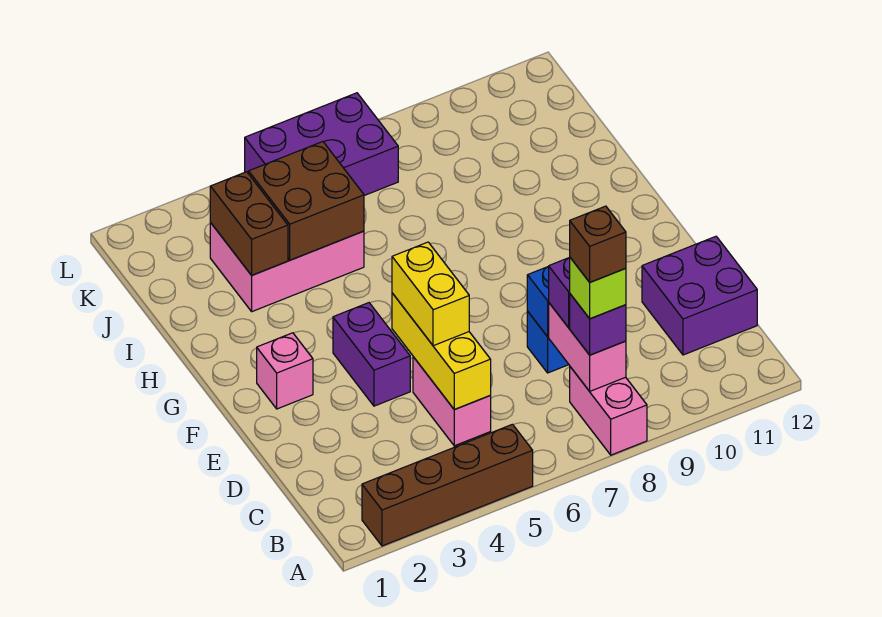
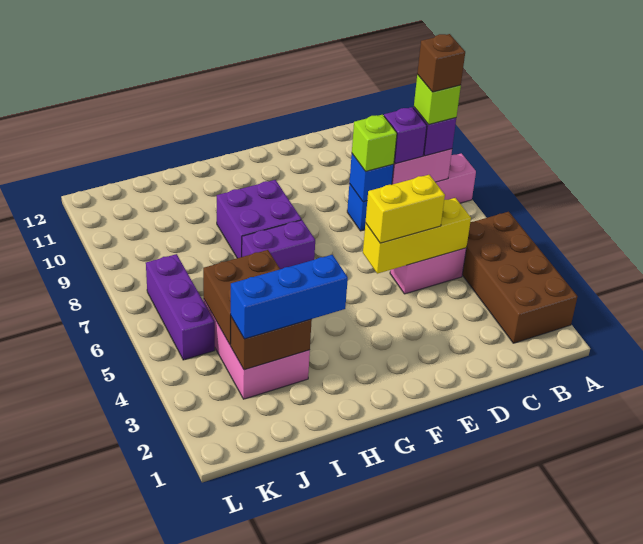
brown 1x4 brick [362,424,533,546] -> brown 2x4 brick [462,212,578,343]
purple 2x2 brick [642,236,757,355] -> purple 2x2 brick moved to [217,180,302,258]
none -> lime 1x1 brick [352,115,397,171]
purple 1x2 brick [333,303,410,406] -> purple 1x2 brick moved to [242,220,315,269]
pink 1x1 brick [257,333,313,409] -> none
none -> blue 1x3 brick [231,255,348,339]
purple 2x3 brick [245,93,398,196] -> purple 1x3 brick [146,254,215,360]

